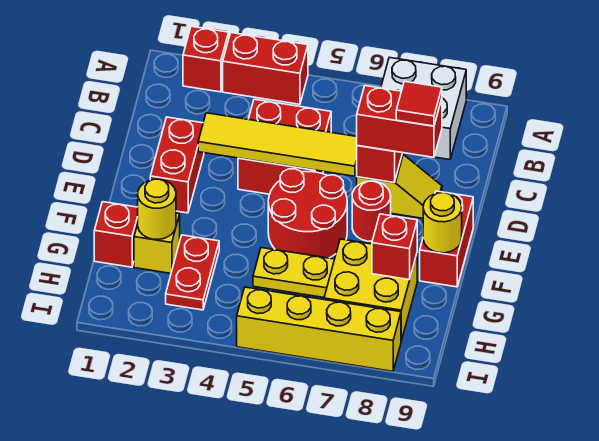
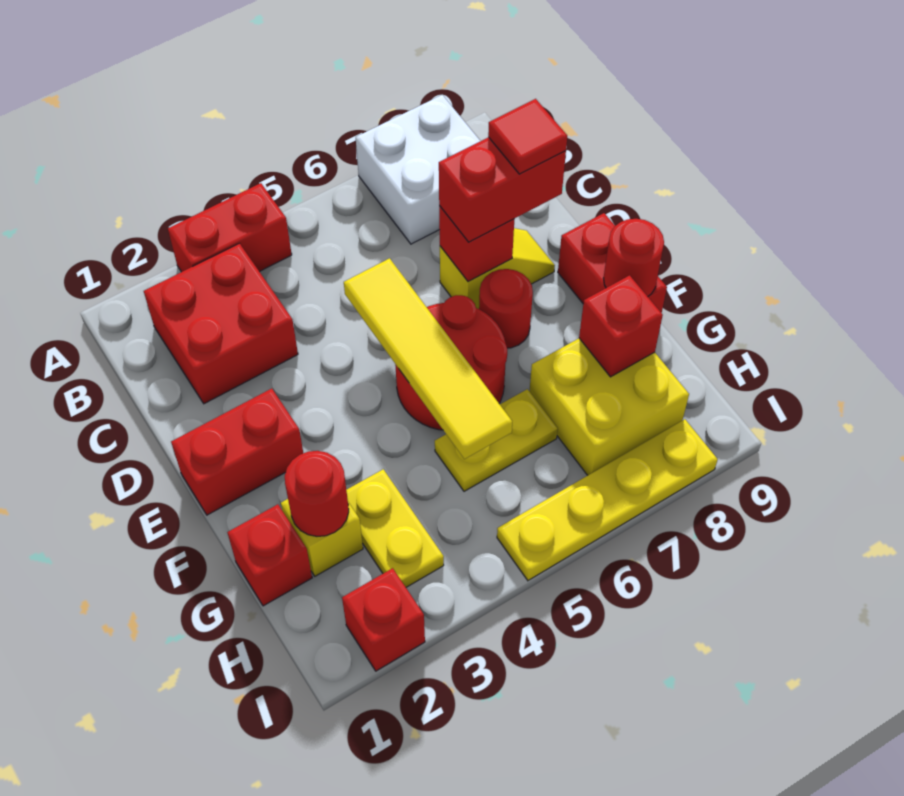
red 1x1 brick [183,26,229,92] -> red 1x1 brick moved to [342,568,425,671]
red 2x2 brick [238,99,331,194] -> red 2x2 brick moved to [144,243,298,404]
red 1x2 brick [150,117,204,213] -> red 1x2 brick turned to [171,389,303,515]
yellow 1x4 tile [198,113,357,176] -> yellow 1x4 tile turned to [344,258,512,459]
yellow 1x1 round brick [423,193,462,253] -> red 1x1 round brick [603,219,664,296]
yellow 1x1 round brick [138,179,176,240] -> red 1x1 round brick [285,451,349,536]
red 1x2 plate [166,235,219,310] -> yellow 1x2 plate [346,469,444,587]
yellow 1x4 brick [237,287,401,371] -> yellow 1x4 plate [497,419,718,580]

